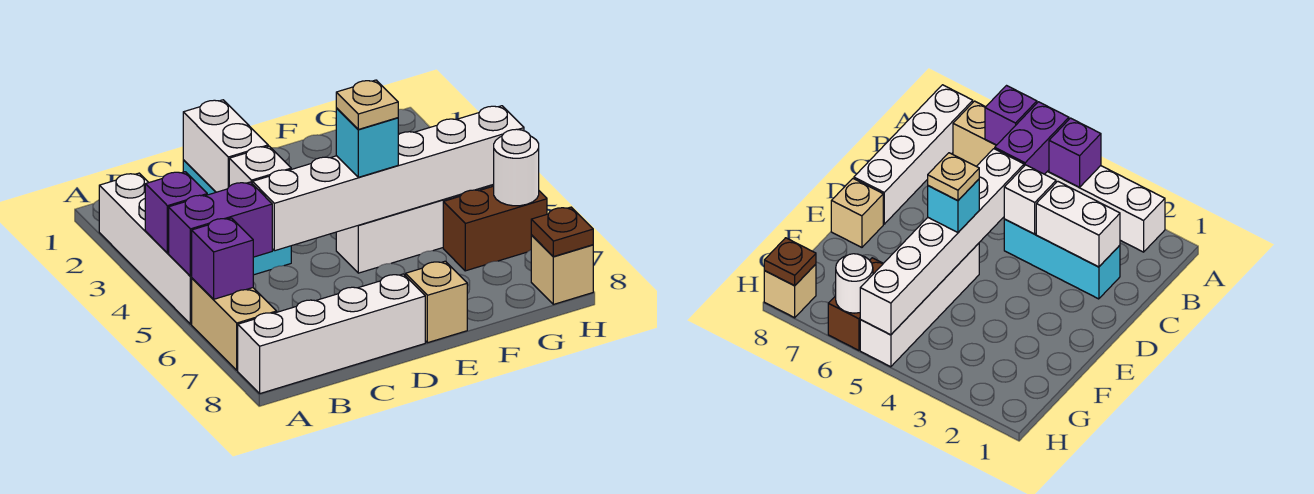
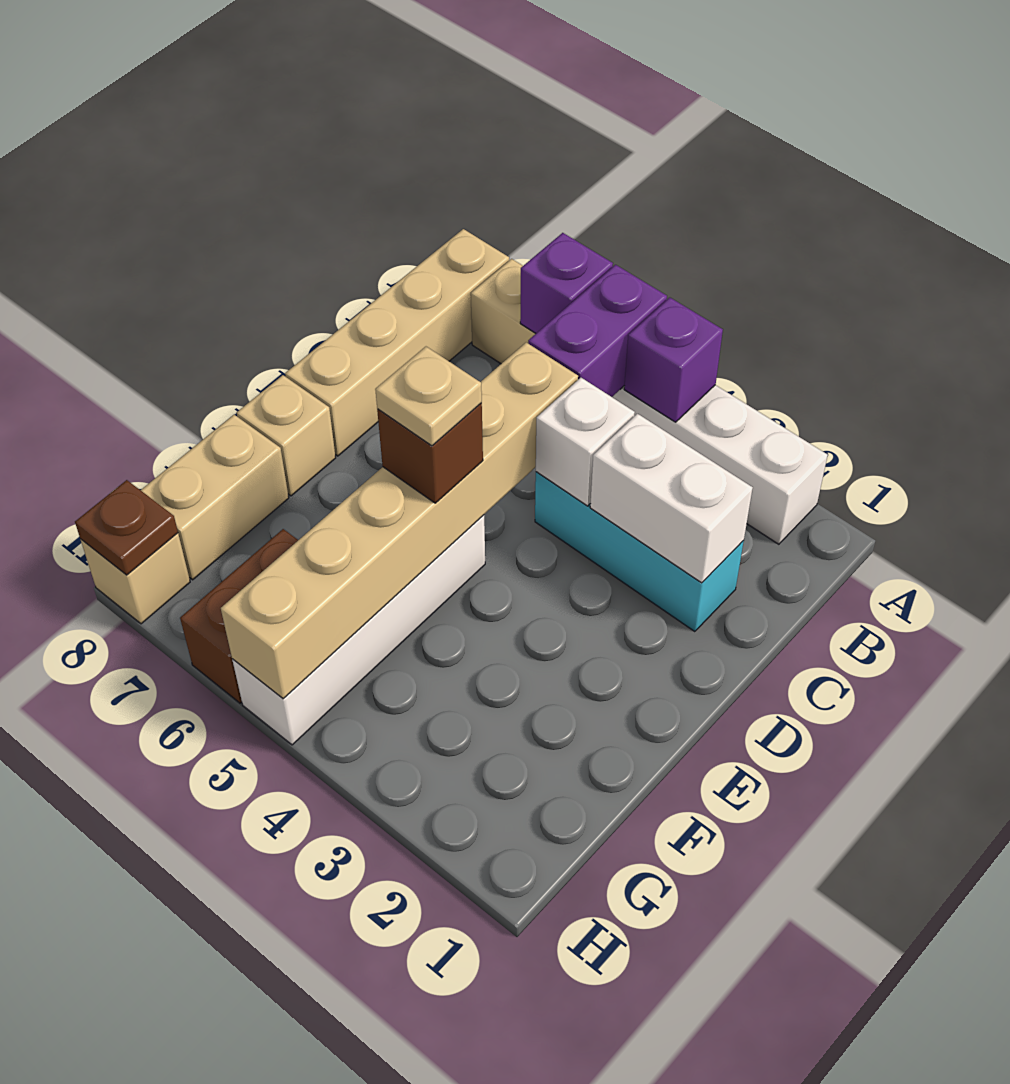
white 1x4 brick [238,274,425,393] -> tan 1x4 brick [285,229,509,456]
white 1x6 brick [252,106,524,251] -> tan 1x6 brick [221,342,578,699]
cyan 1x1 brick [336,108,398,177] -> brown 1x1 brick [377,403,483,503]
none -> tan 1x2 brick [141,415,289,580]
white 1x1 round brick [494,129,539,206] -> none

